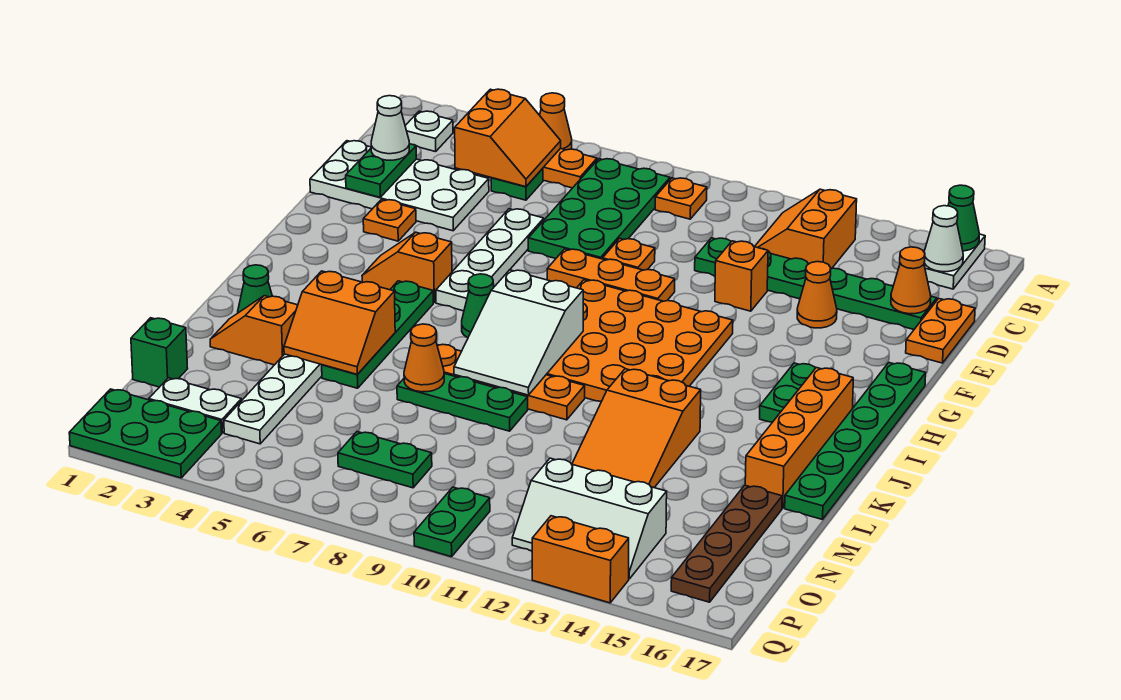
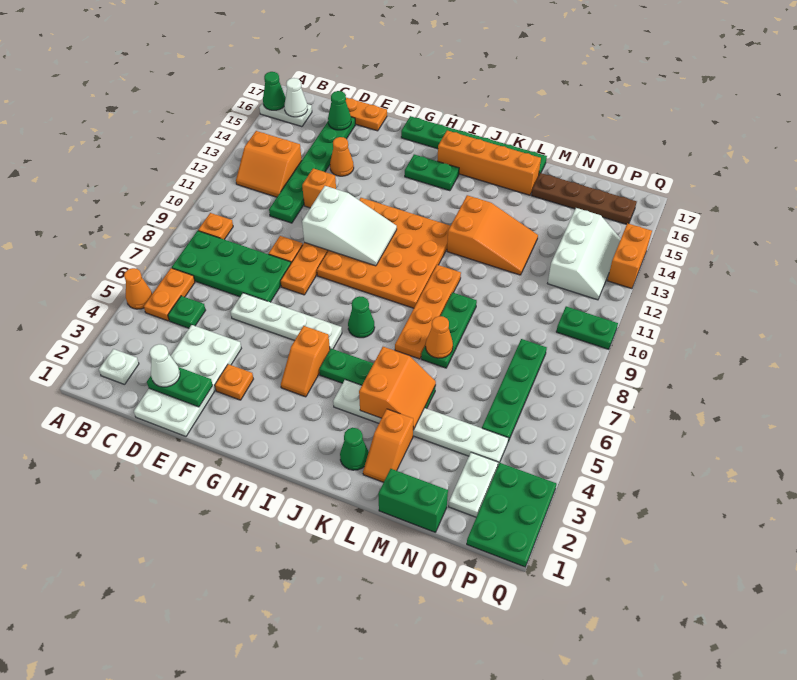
orange 2x2 slope [455,89,561,187] -> none
orange 1x1 cone [891,247,931,314] -> green 1x1 cone [328,91,351,130]
white 2x3 slope [454,270,583,395] -> white 2x3 slope moved to [302,186,397,266]
green 1x1 brick [131,318,188,387] -> green 1x2 brick [378,469,448,532]
green 1x2 plate [338,432,432,488] -> green 1x4 plate [482,339,547,441]

